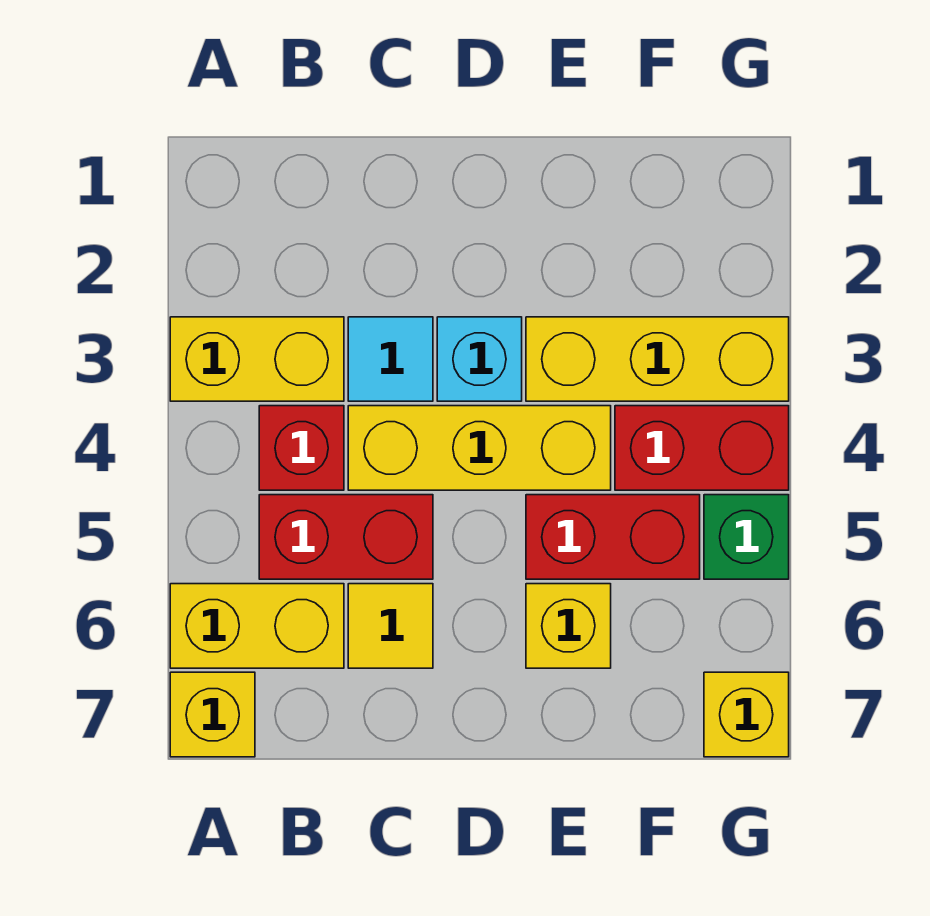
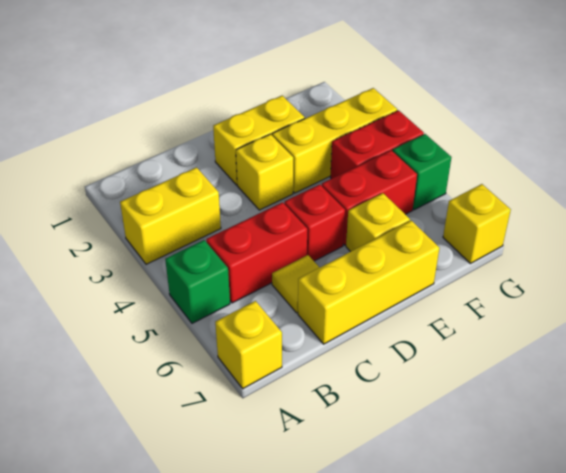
none -> green 1x1 brick [165,240,230,323]
yellow 1x2 brick [170,584,344,668] -> yellow 1x2 brick moved to [213,96,305,185]
red 1x1 brick [259,406,344,490] -> red 1x1 brick moved to [284,185,345,261]
cyan 1x1 tile [348,317,433,401] -> none
yellow 1x3 brick [348,406,611,490] -> yellow 1x3 brick moved to [298,220,439,344]
cyan 1x1 brick [437,317,522,401] -> yellow 1x1 brick [236,134,293,210]

